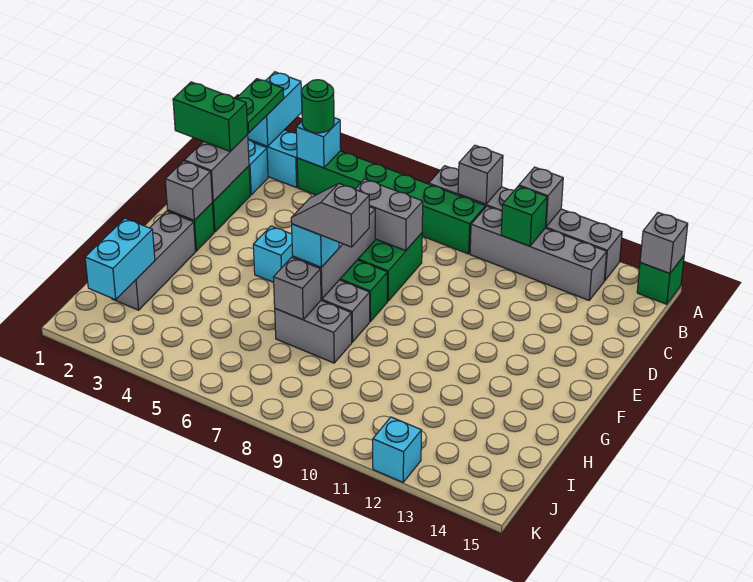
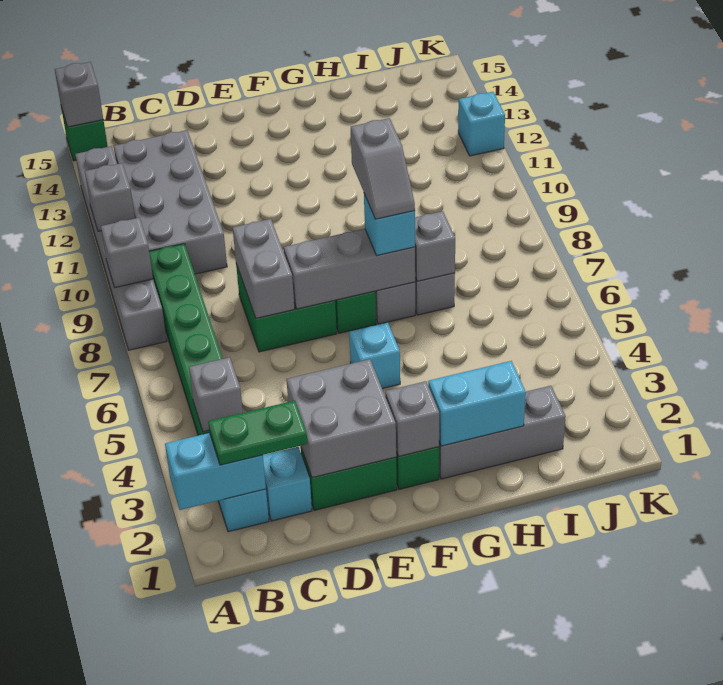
cyan 1x1 brick [296,118,341,168] -> grey 1x1 brick [189,357,243,432]
green 1x1 round brick [302,80,334,133] -> none
grey 1x4 brick [470,206,607,300] -> grey 2x4 brick [114,130,227,274]
green 1x1 brick [501,186,547,246] -> none
green 1x2 brick [173,82,248,151] -> none
grey 1x2 brick [184,135,249,201] -> grey 2x2 brick [286,359,396,478]
cyan 1x2 brick [85,218,155,300] -> cyan 1x2 brick moved to [428,361,526,446]

